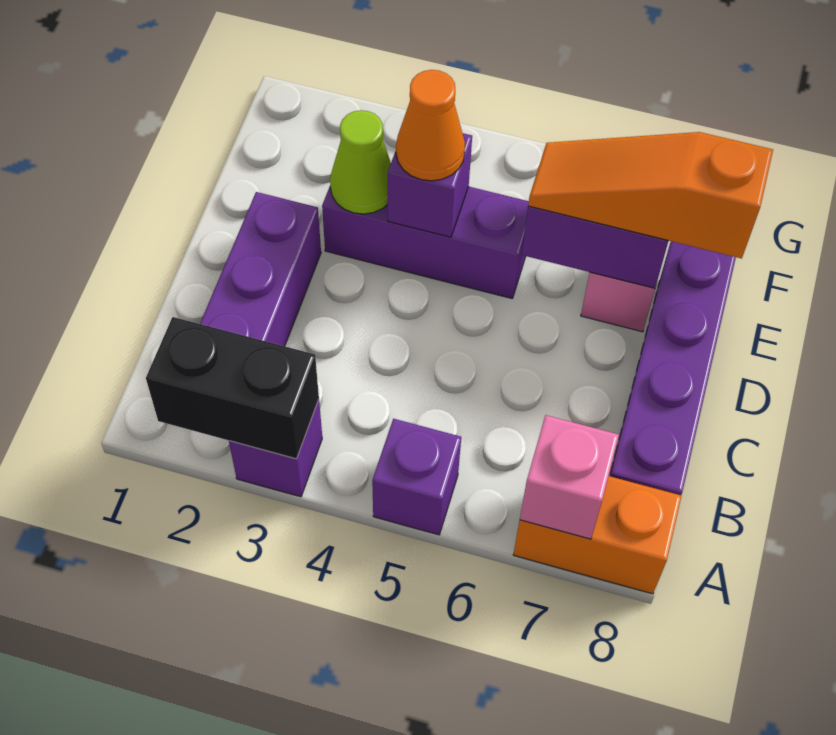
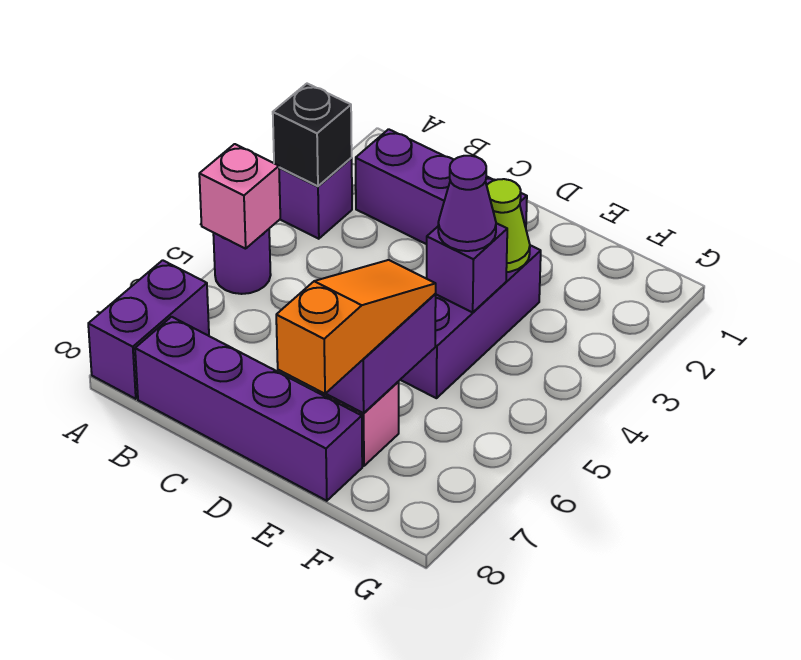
black 1x2 brick [146,317,319,459] -> black 1x1 brick [273,84,352,186]
purple 1x1 brick [372,419,461,535] -> purple 1x1 round brick [213,229,271,294]
orange 1x2 brick [513,476,682,594] -> purple 1x2 brick [88,260,209,399]
pink 1x1 brick [520,415,619,539] -> pink 1x1 brick moved to [199,144,280,249]
orange 1x1 cone [396,70,465,181] -> purple 1x1 cone [438,156,496,251]

